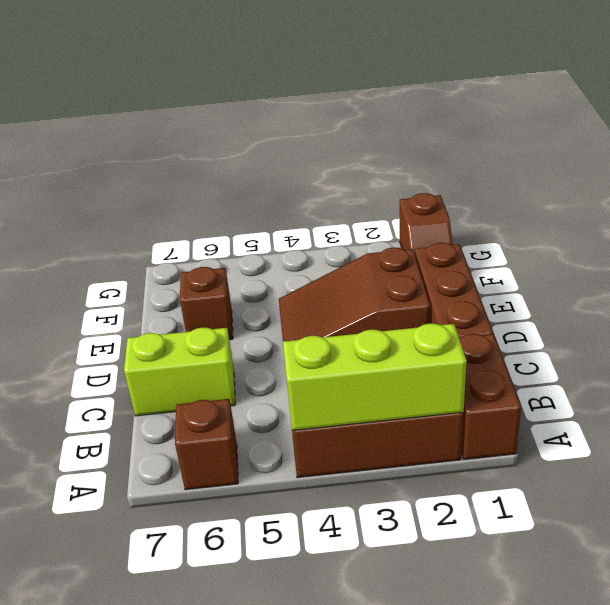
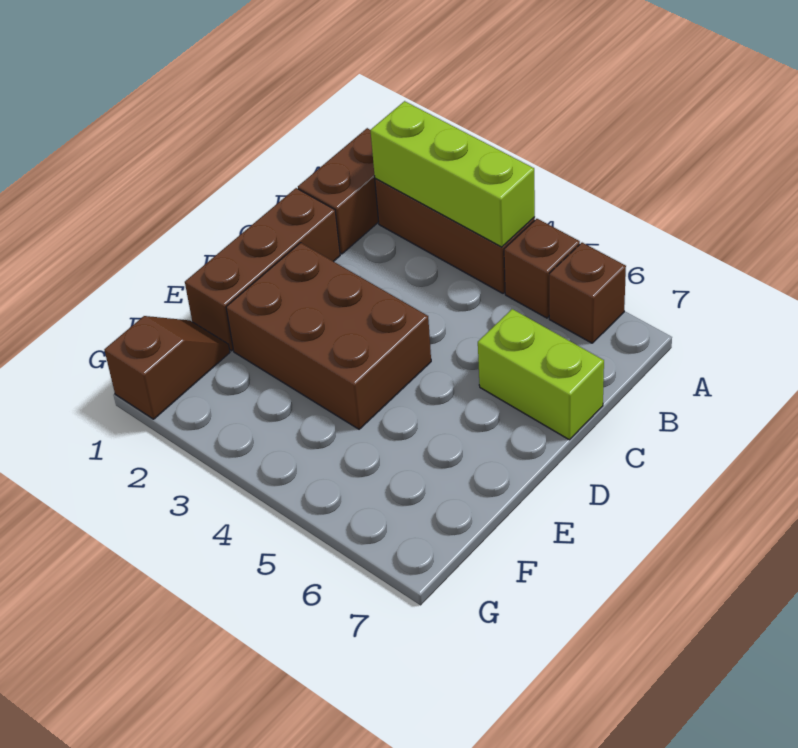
brown 2x3 slope [279,248,430,341] -> brown 2x3 brick [226,243,431,429]
brown 1x1 brick [180,267,233,340] -> brown 1x1 brick moved to [504,219,580,318]

